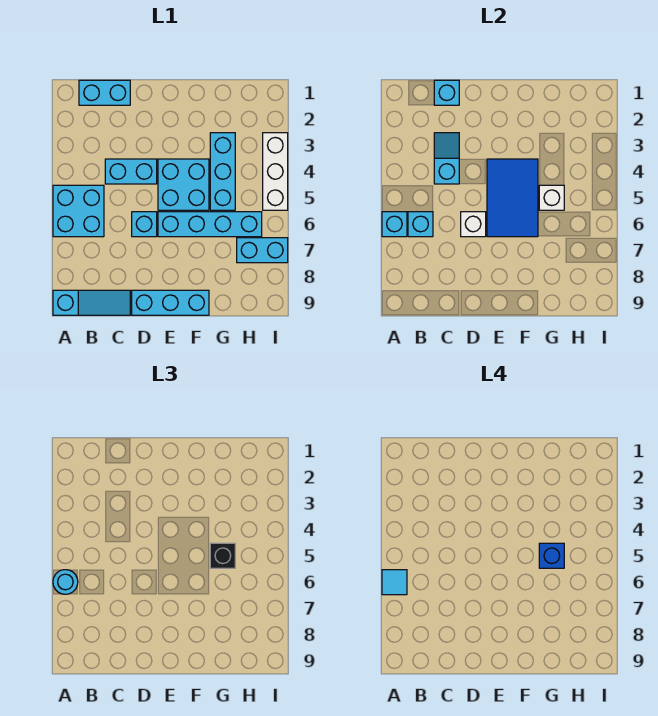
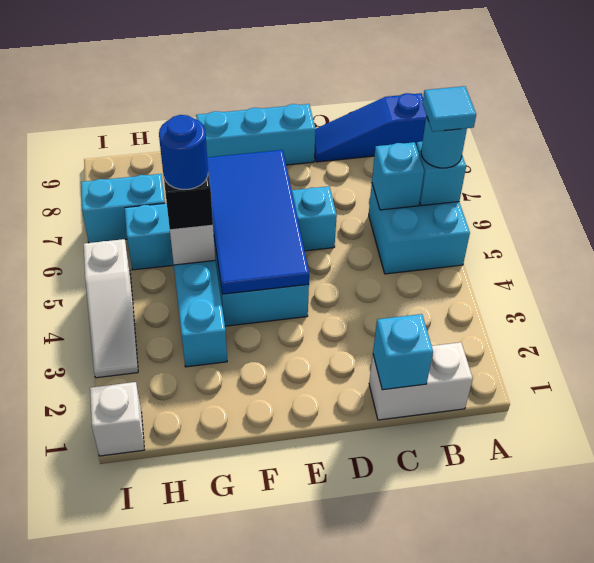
cyan 1x3 slope [53,290,130,315] -> blue 1x3 slope [314,93,426,162]
cyan 1x2 brick [79,80,130,105] -> white 1x2 brick [369,342,473,420]
cyan 1x2 slope [434,133,459,184] -> none
cyan 1x2 brick [105,159,157,184] -> none
white 1x1 brick [461,212,486,237] -> white 1x1 brick moved to [90,382,144,456]
blue 2x3 tile [487,159,538,237] -> blue 2x4 tile [207,150,309,294]
blue 1x1 brick [539,543,564,568] -> blue 1x1 round brick [159,115,208,189]
white 1x3 brick [263,133,288,210] -> white 1x3 slope [84,239,138,378]

